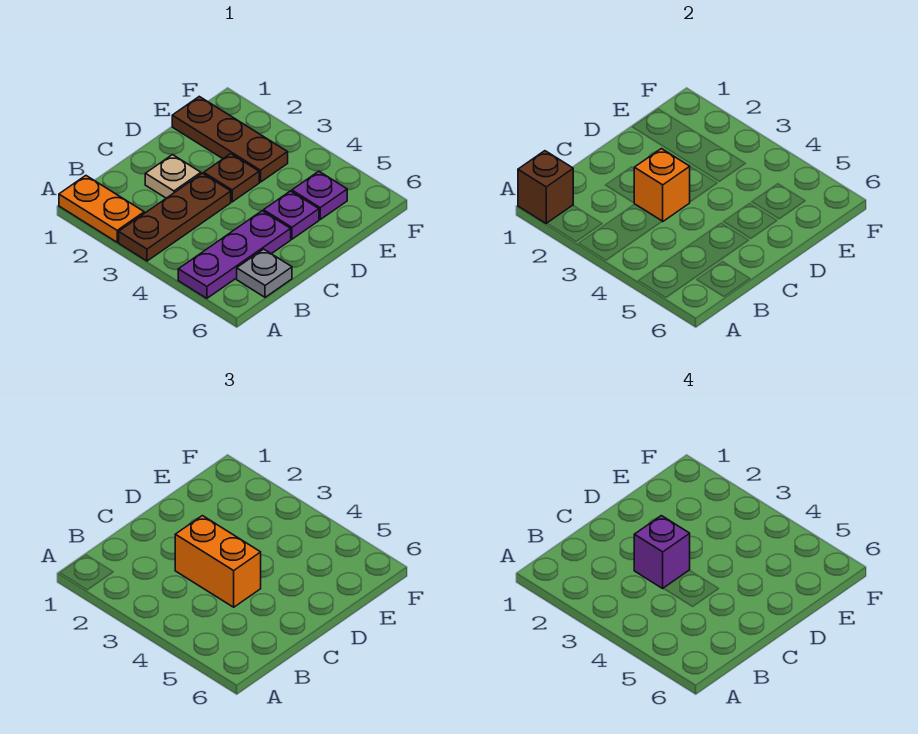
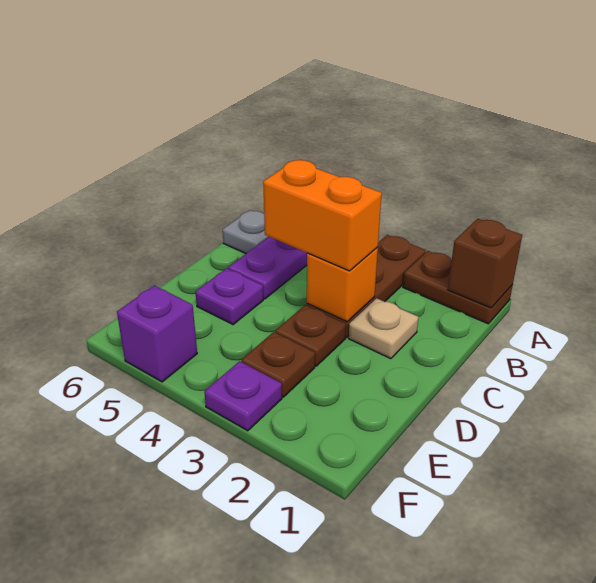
orange 1x2 plate [59,176,144,242] -> brown 1x2 plate [403,251,513,324]
purple 1x1 brick [634,516,690,588] -> purple 1x1 brick moved to [117,285,197,382]
brown 1x3 plate [172,97,288,182] -> brown 1x1 plate [241,332,315,397]
purple 1x1 plate [292,171,347,219] -> purple 1x1 plate moved to [204,361,282,431]

